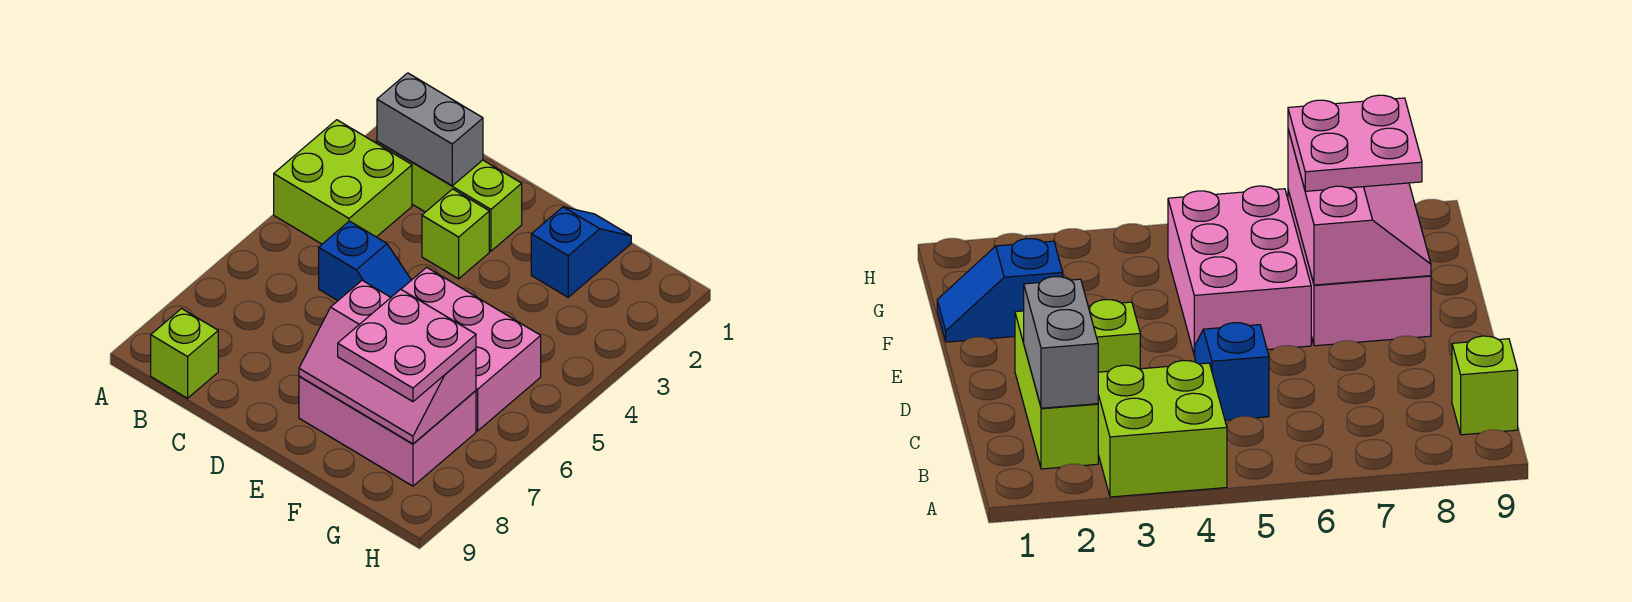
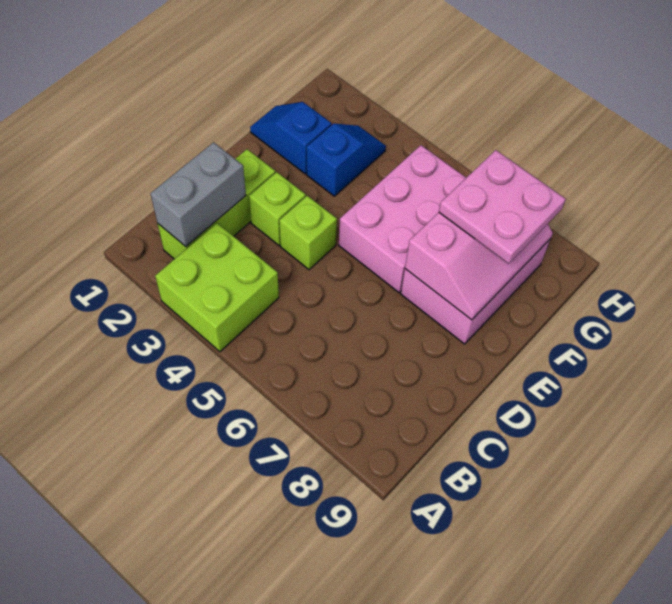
lime 1x1 brick [151,309,218,398] -> lime 1x1 brick moved to [279,196,337,270]
blue 1x2 slope [319,221,411,300] -> blue 1x2 slope moved to [307,124,386,196]

